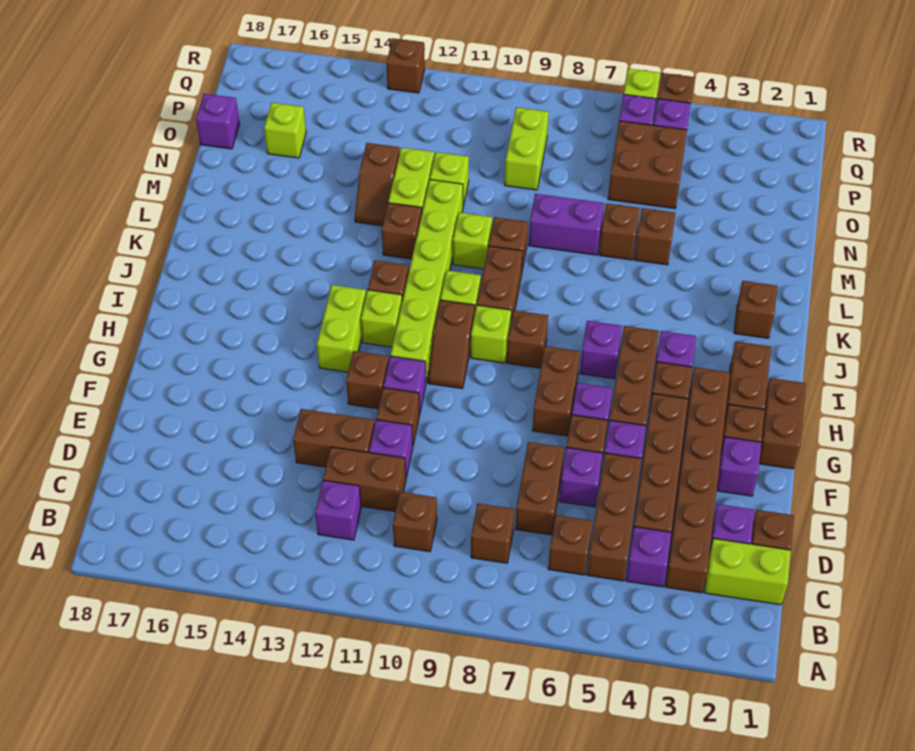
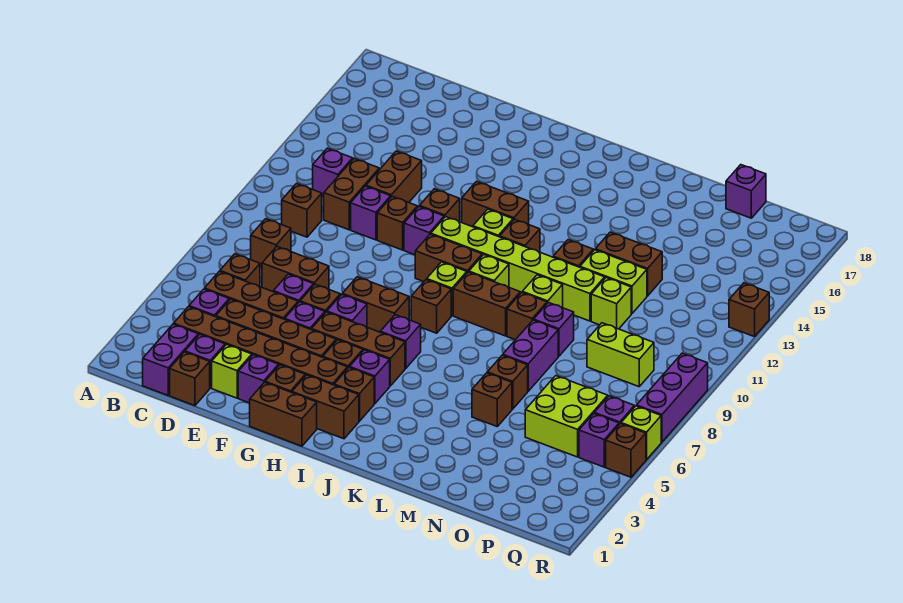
lime 1x2 brick [704,539,791,605] -> purple 1x2 brick [143,324,198,395]
brown 1x2 slope [428,300,475,389] -> brown 1x2 brick [415,234,482,282]
lime 1x2 brick [317,285,366,372] -> brown 1x2 brick [462,182,529,227]
brown 1x1 brick [734,281,777,338] -> brown 1x1 brick moved to [334,367,374,421]
none -> purple 1x1 brick [534,303,574,356]
brown 1x2 slope [355,143,400,226] -> brown 1x2 brick [595,232,662,296]
brown 2x2 brick [608,121,687,209] -> lime 2x2 brick [525,376,608,457]
lime 1x1 brick [264,103,306,158] -> lime 1x1 brick moved to [212,345,252,398]
none -> purple 1x3 brick [637,353,708,442]

